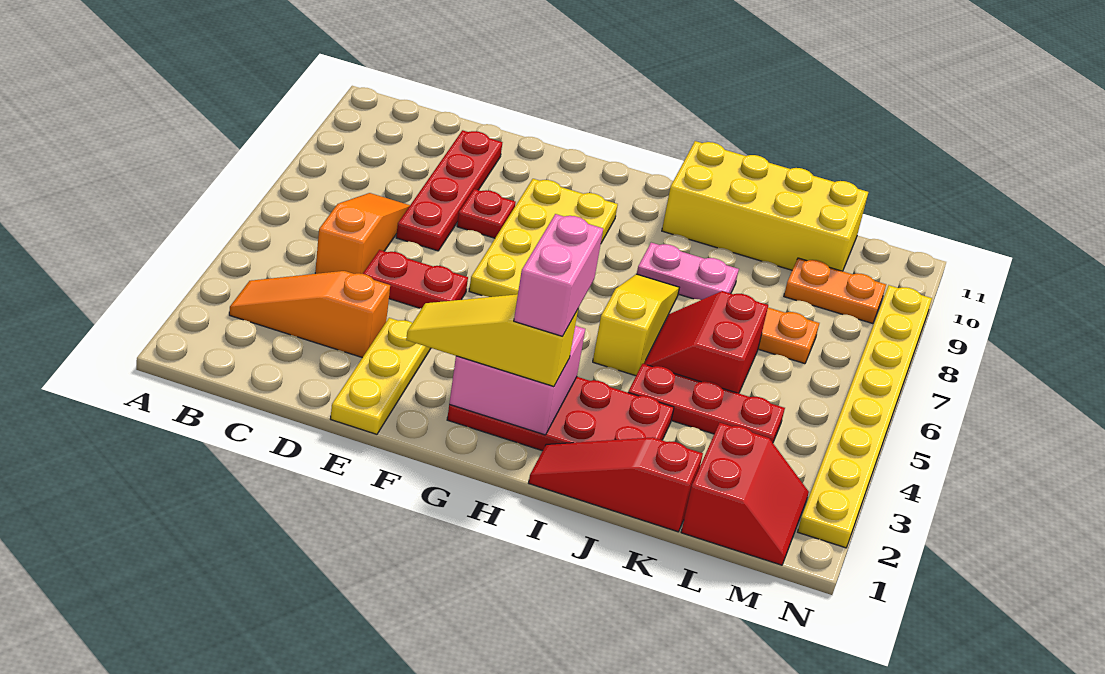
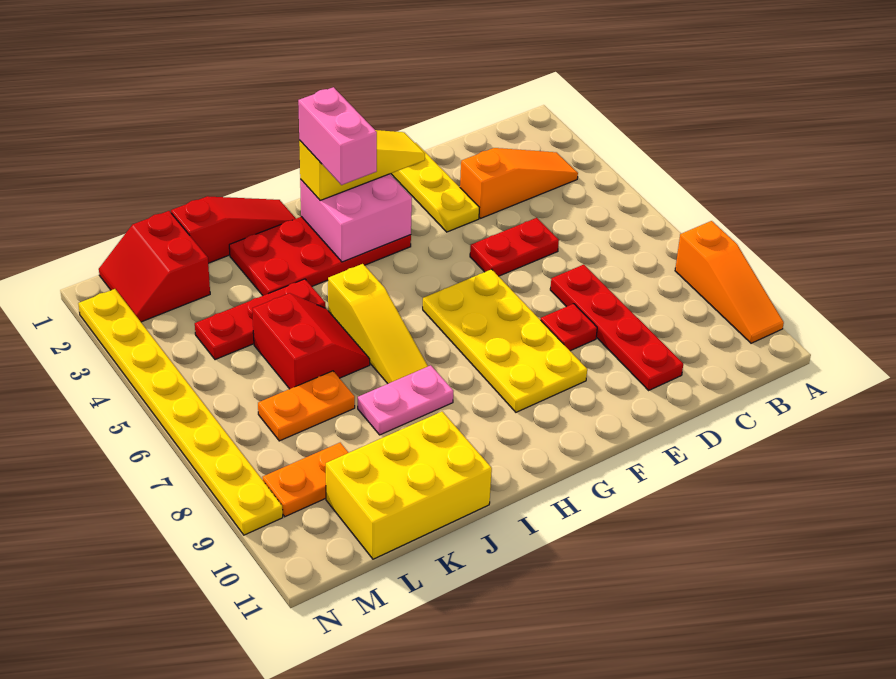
orange 1x3 slope [315,193,410,274] -> orange 1x3 slope moved to [675,221,784,343]
yellow 2x4 brick [662,141,868,271] -> yellow 2x3 brick [326,412,492,559]

